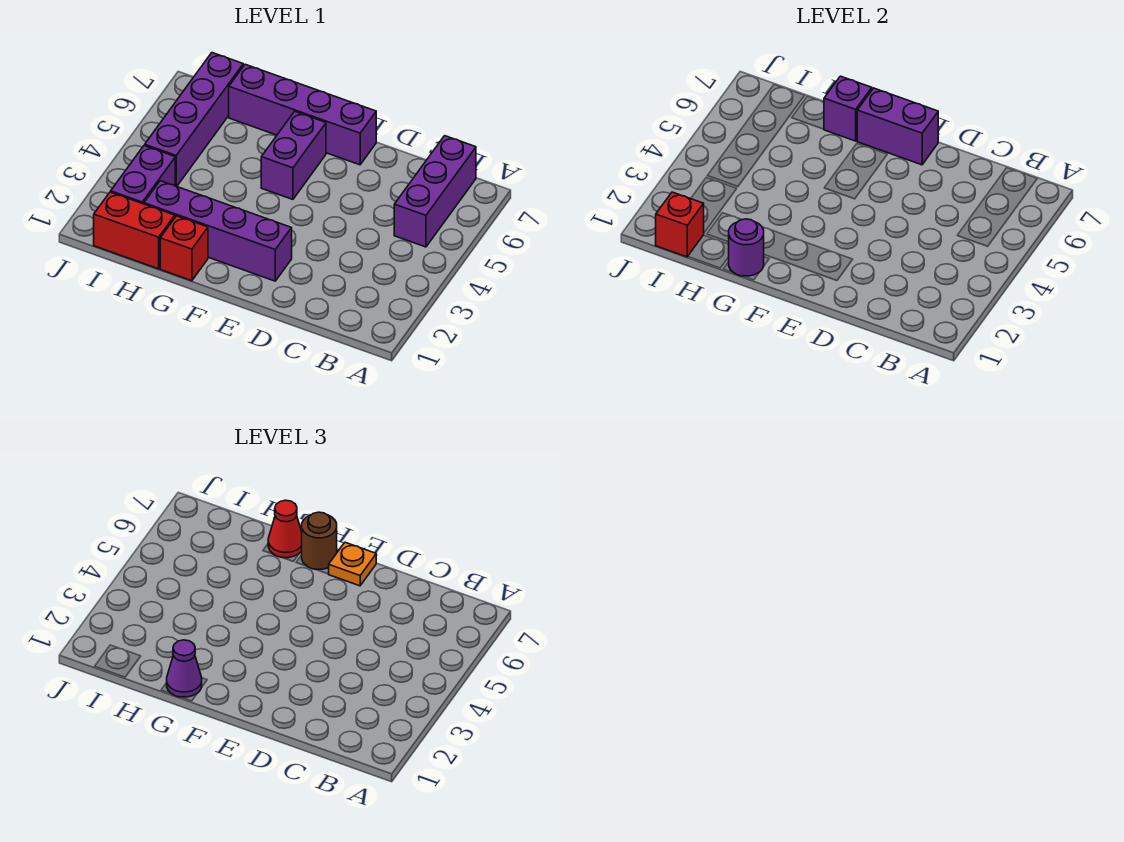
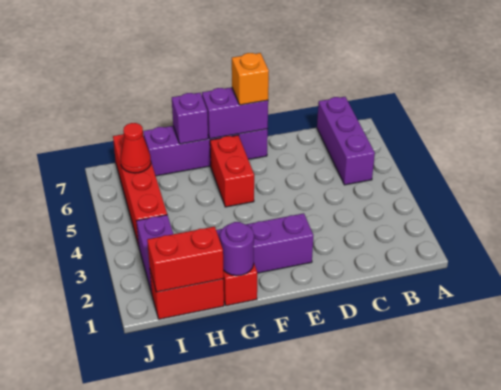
orange 1x1 plate [329,542,376,586] -> orange 1x1 brick [232,53,269,105]
purple 1x2 brick [261,111,326,199] -> red 1x2 brick [210,135,254,207]
brown 1x1 round brick [302,512,337,569] -> none
purple 1x1 cone [167,640,202,697] -> none
red 1x1 cone [268,500,302,558] -> red 1x1 cone moved to [121,123,151,173]
red 1x1 brick [656,192,704,257] -> red 1x2 brick [147,227,224,292]
purple 1x4 brick [145,53,243,186] -> red 1x4 brick [113,134,167,246]

